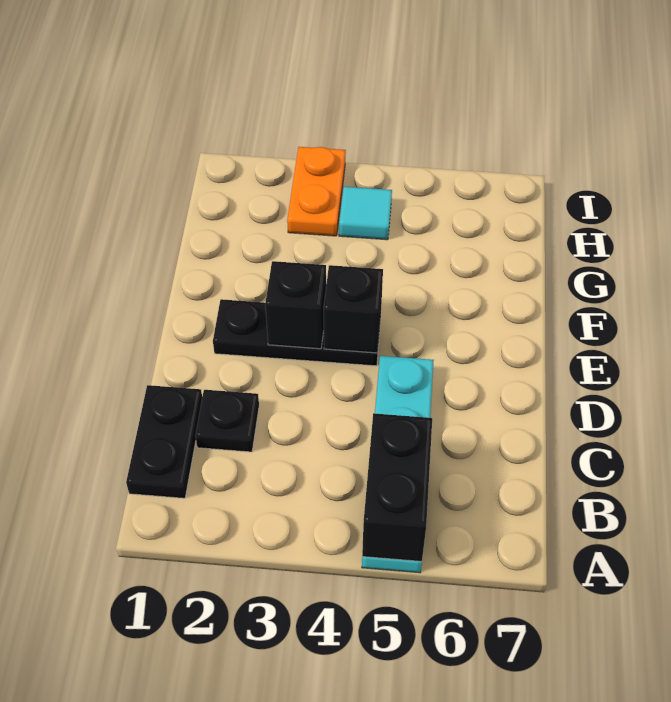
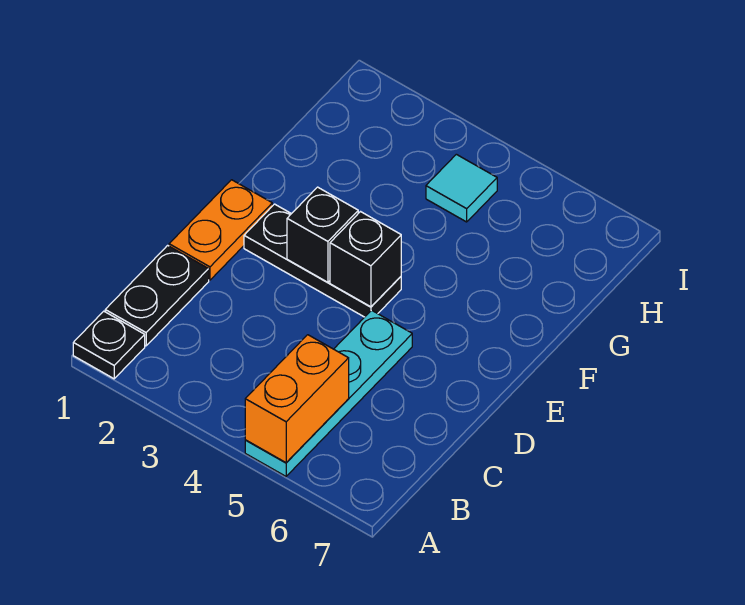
black 1x2 brick [362,413,432,561] -> orange 1x2 brick [245,335,349,463]
black 1x1 plate [195,390,259,452] -> black 1x1 plate moved to [73,311,145,379]
orange 1x2 plate [287,147,346,236] -> orange 1x2 plate moved to [169,180,272,280]

